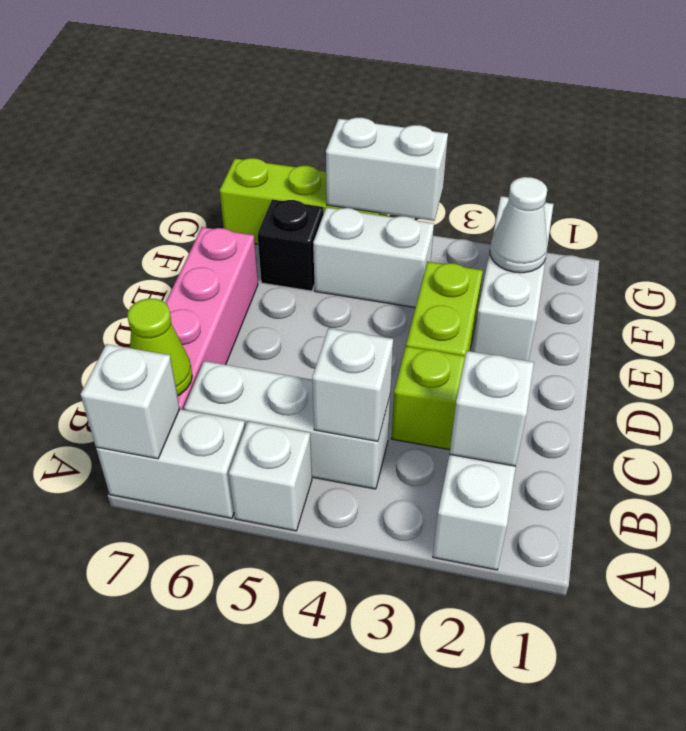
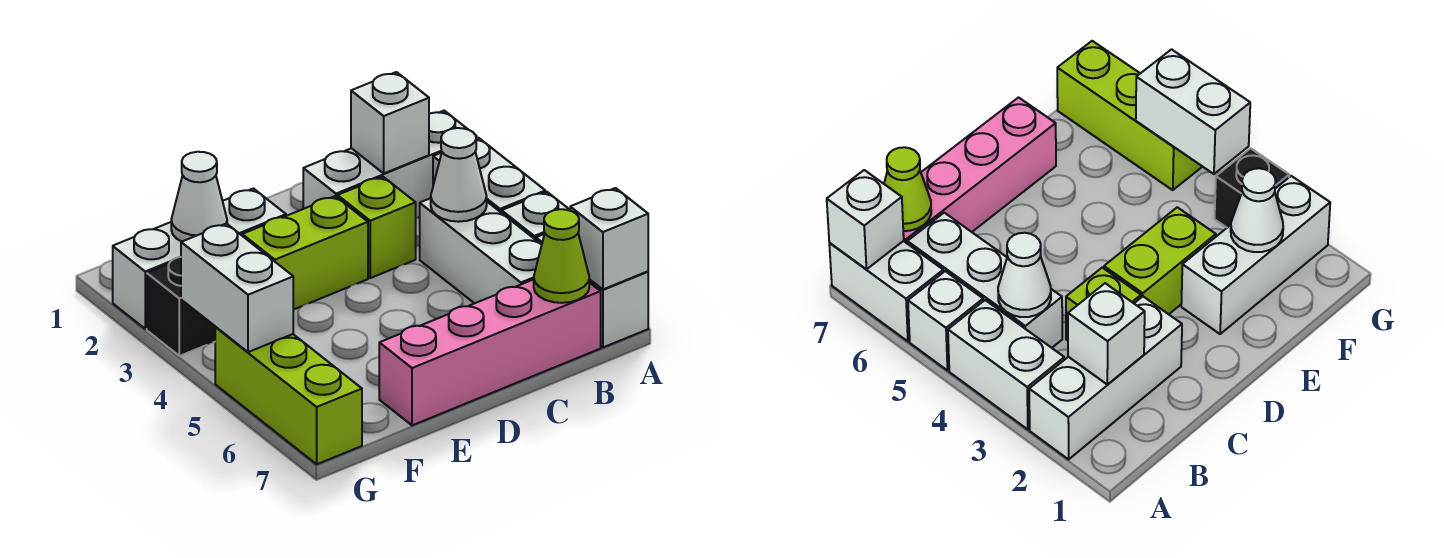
white 1x1 brick [312,328,393,441] -> white 1x1 cone [431,128,487,222]
white 1x2 brick [313,207,434,307] -> white 1x2 brick moved to [433,138,545,213]
black 1x1 brick [258,199,324,291] -> black 1x1 brick moved to [147,257,215,356]

